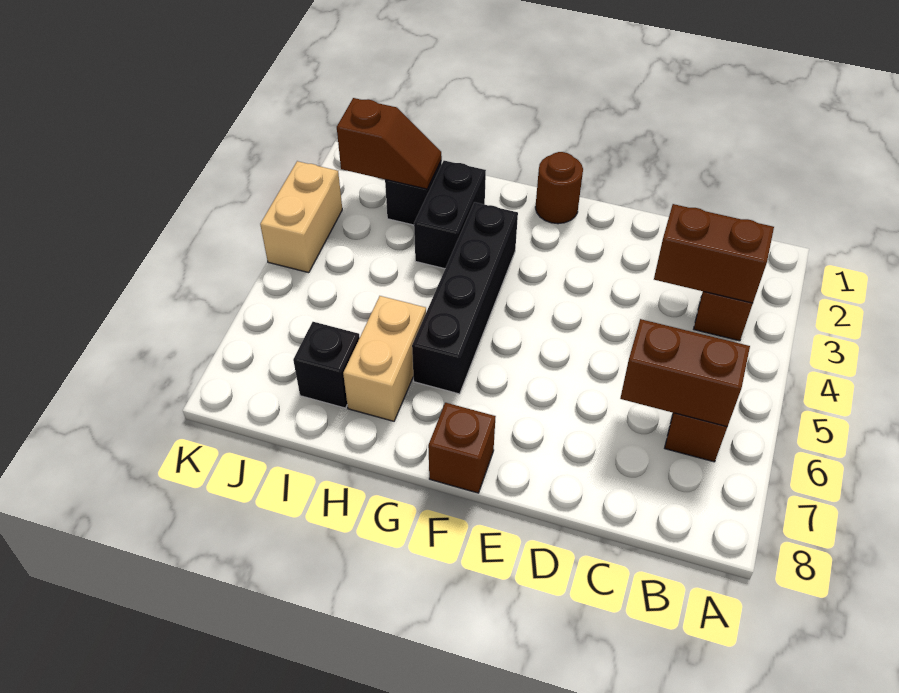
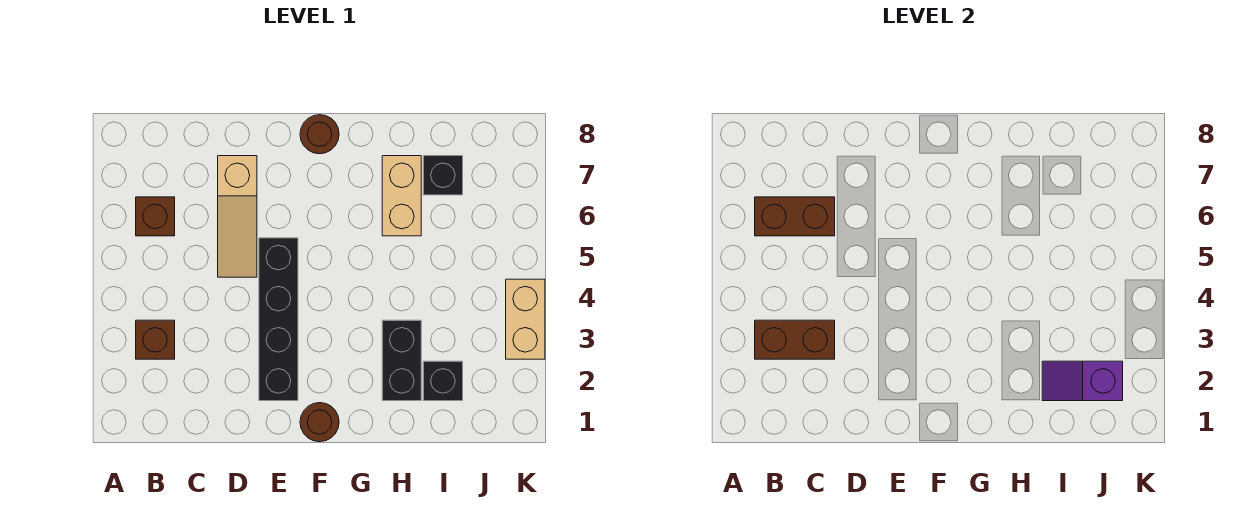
none -> tan 1x3 slope [218,156,257,277]
brown 1x1 brick [428,403,496,493] -> brown 1x1 round brick [300,115,339,154]
black 1x4 brick [412,202,518,394] -> black 1x4 brick moved to [259,238,298,401]
brown 1x2 slope [337,98,442,189] -> purple 1x2 slope [1042,361,1123,401]

